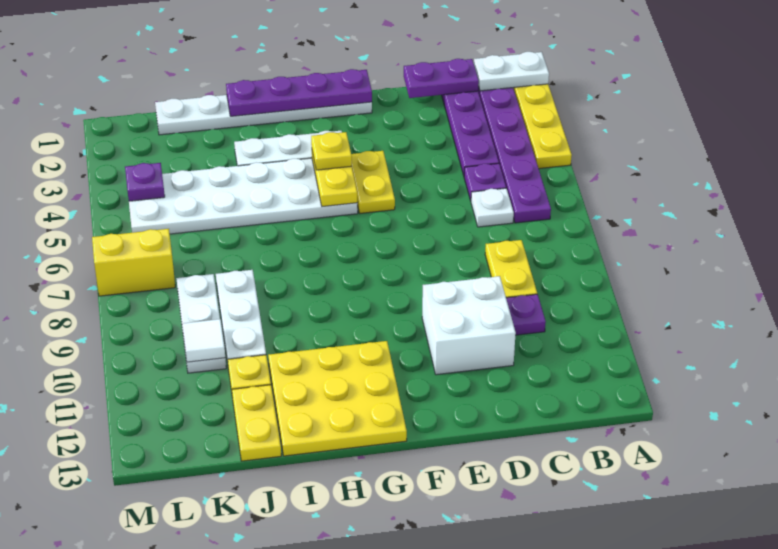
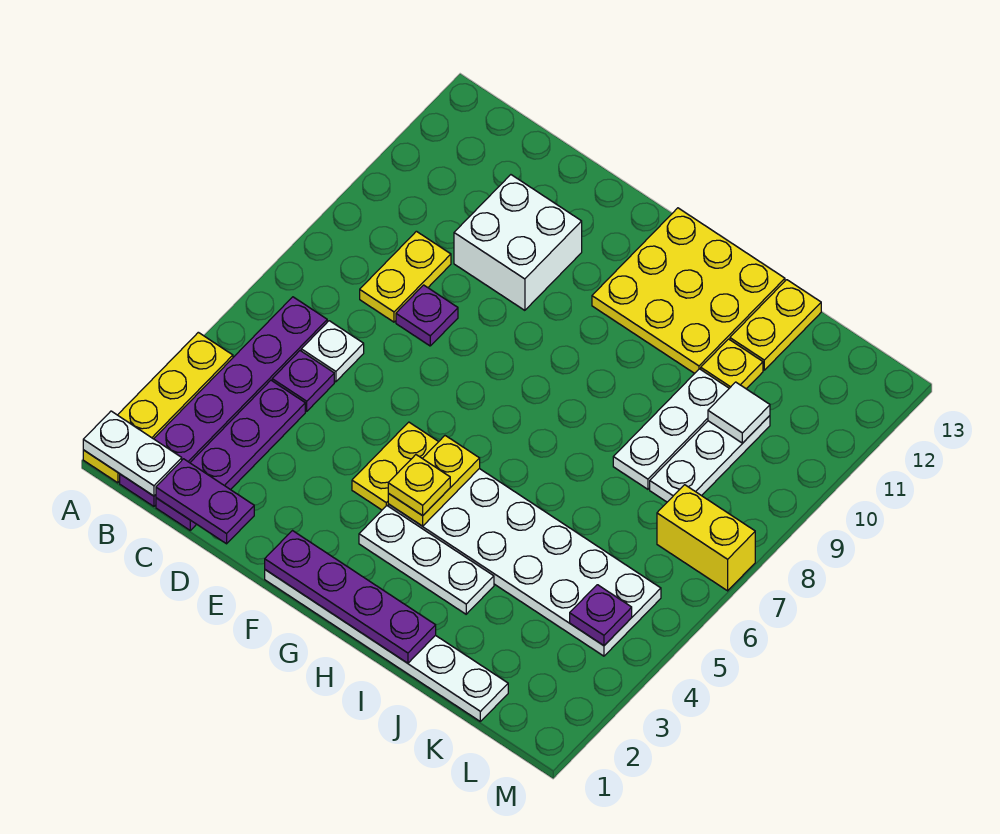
purple 1x1 plate [506,294,546,335] -> purple 1x1 plate moved to [396,285,458,346]

